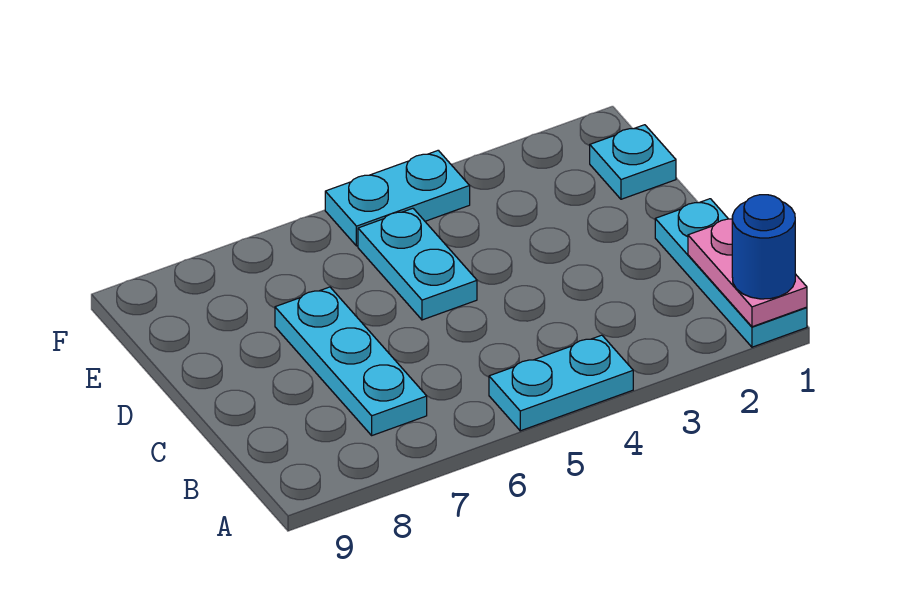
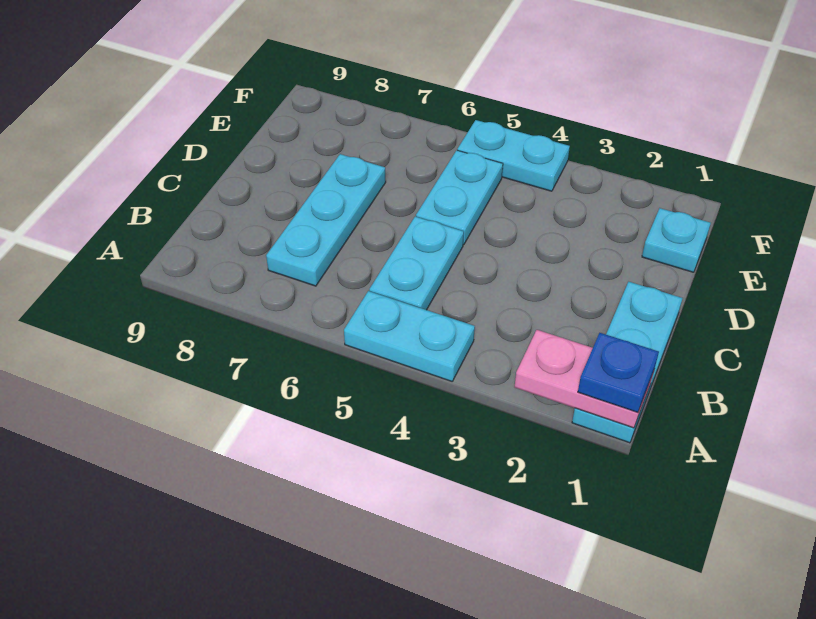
pink 1x2 plate [688,219,807,327] -> pink 1x2 plate turned to [515,330,654,428]
blue 1x1 round brick [732,195,795,299] -> blue 1x1 plate [578,333,659,412]
none -> cyan 1x2 plate [369,217,464,310]

